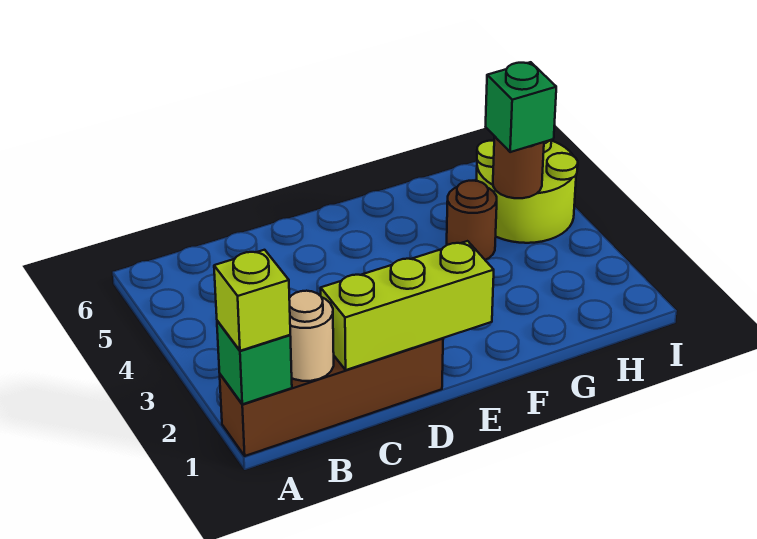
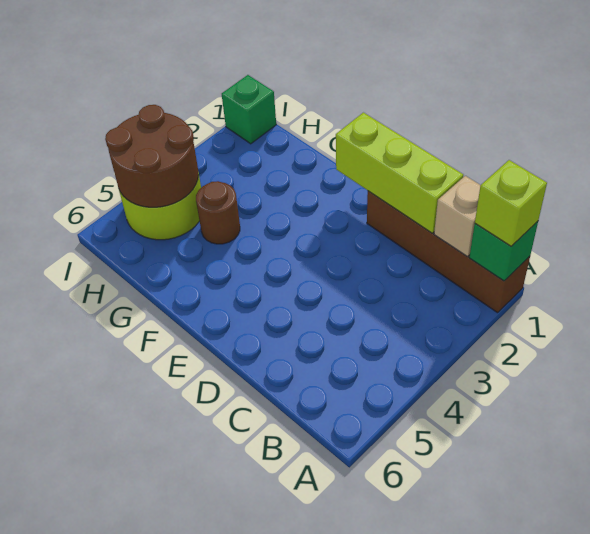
tan 1x1 round brick [289,291,334,381] -> tan 1x1 brick [434,176,480,257]
brown 1x1 round brick [493,136,544,198] -> brown 2x2 round brick [105,105,199,207]
green 1x1 brick [486,62,556,152] -> green 1x1 brick moved to [222,75,276,144]

